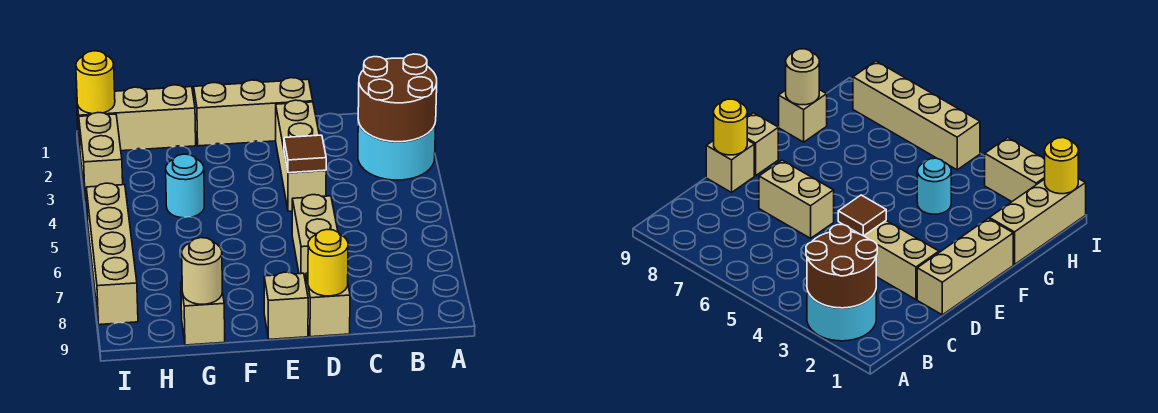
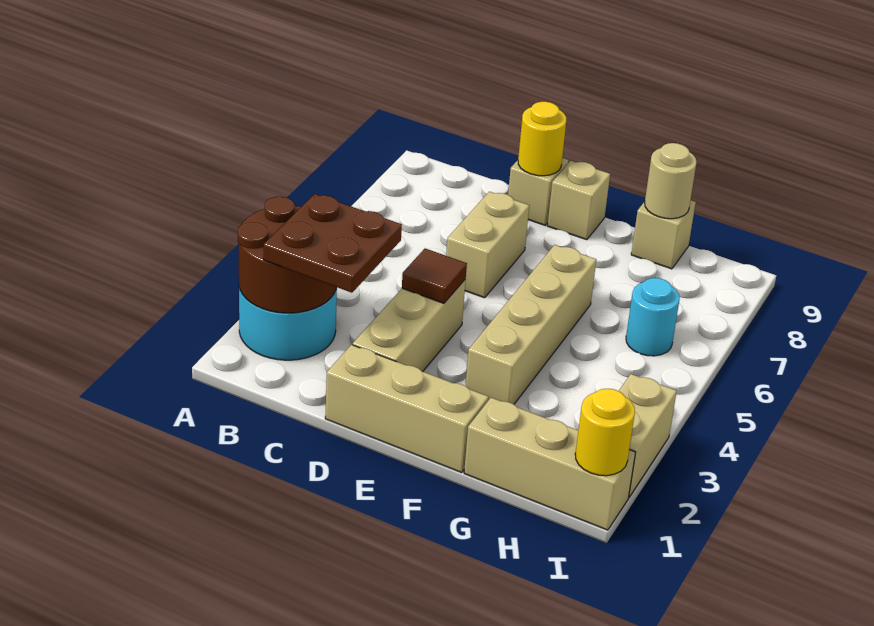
none -> brown 2x2 plate [264,194,402,293]
cyan 1x1 round brick [166,154,204,218] -> cyan 1x1 round brick moved to [626,278,680,356]
tan 1x4 brick [86,183,138,325] -> tan 1x4 brick moved to [466,245,596,404]

